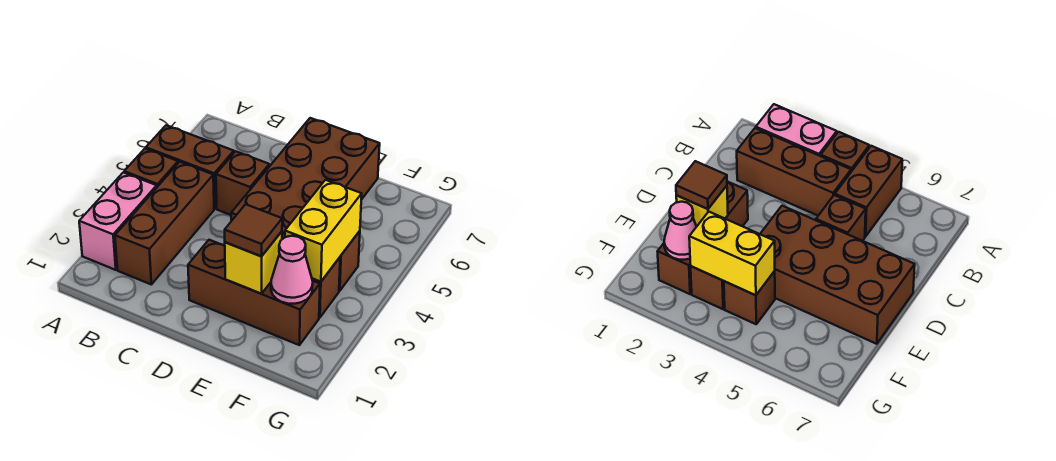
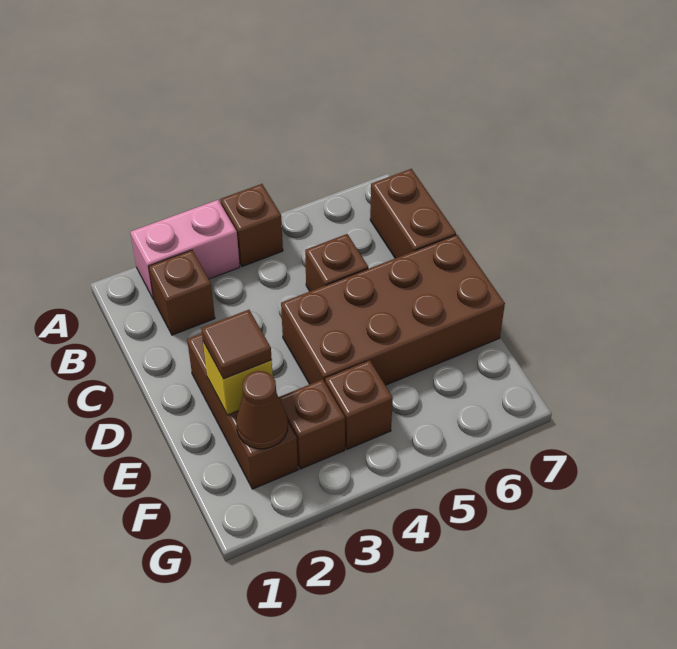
brown 1x2 brick [146,125,234,209] -> brown 1x2 brick moved to [370,169,456,258]
brown 1x3 brick [115,162,214,284] -> brown 1x1 brick [149,250,215,335]
pink 1x1 cone [271,236,313,304] -> brown 1x1 cone [236,371,288,449]
yellow 1x2 brick [285,180,362,282] -> none

